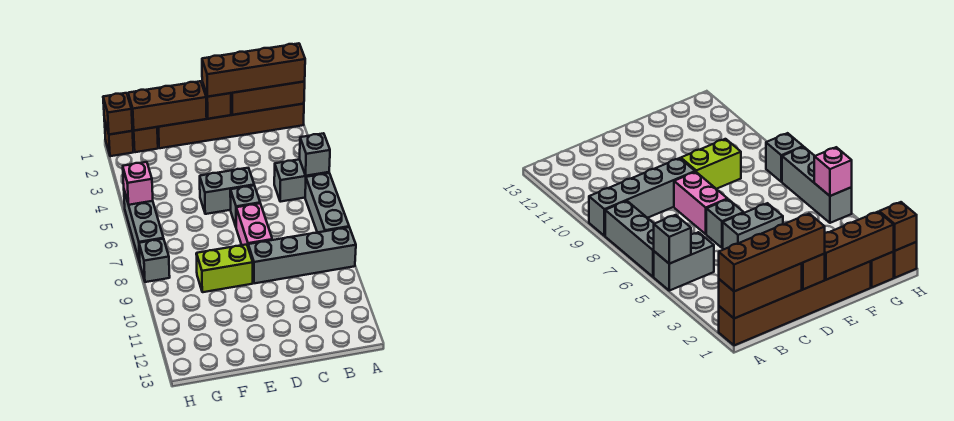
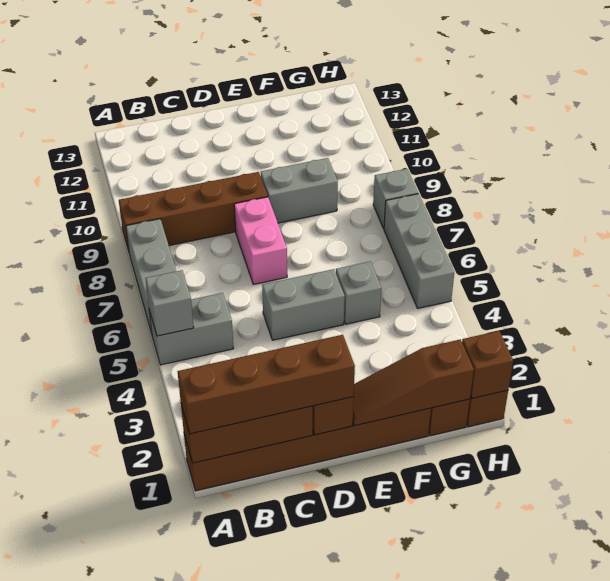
grey 1x4 brick [248,227,356,283] -> brown 1x4 brick [119,172,268,251]
grey 1x1 brick [230,185,260,226] -> grey 1x1 brick moved to [336,261,382,324]
brown 1x3 brick [128,81,207,131] -> brown 1x3 slope [353,339,474,426]
lime 1x2 brick [196,244,253,292] -> grey 1x2 brick [261,158,338,223]
pink 1x1 brick [123,162,153,205] -> none

